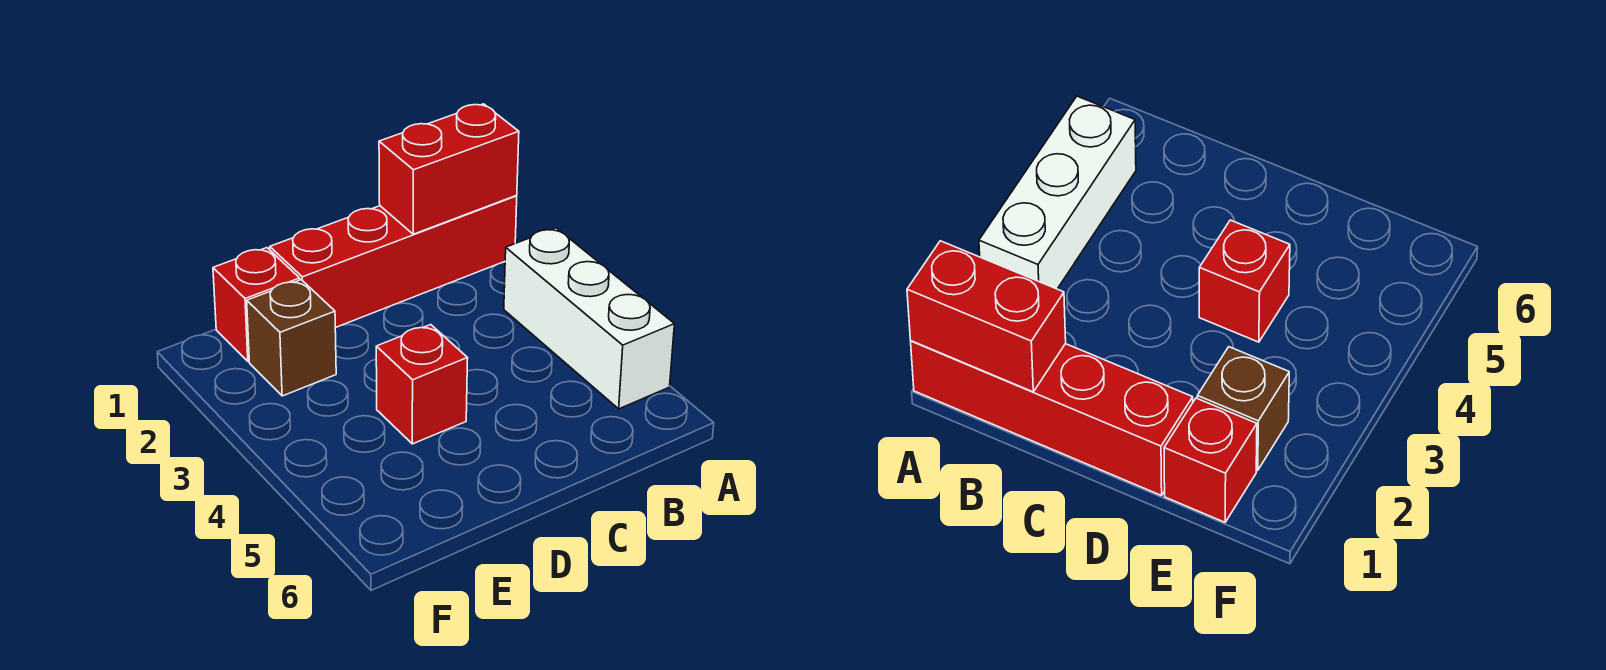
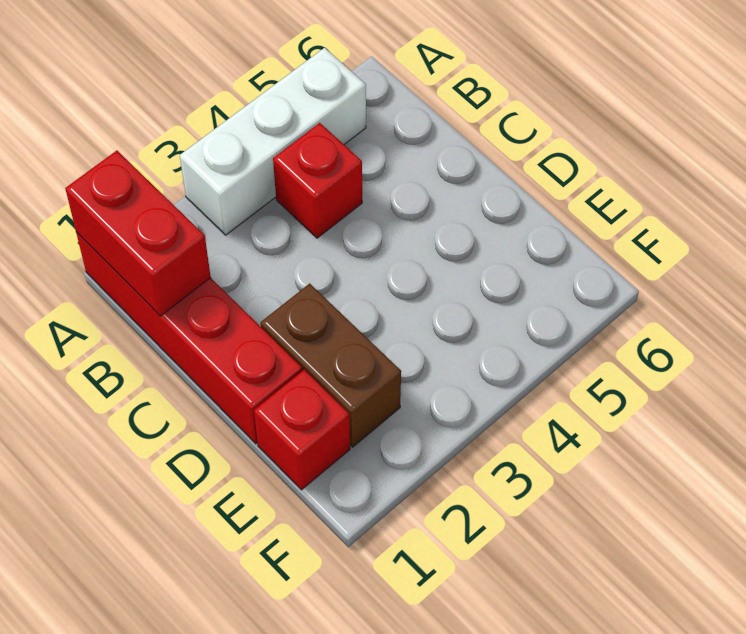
red 1x1 brick [376,325,468,444] -> red 1x1 brick moved to [273,123,362,238]
brown 1x1 brick [247,280,336,396] -> brown 1x2 brick [261,283,401,447]

